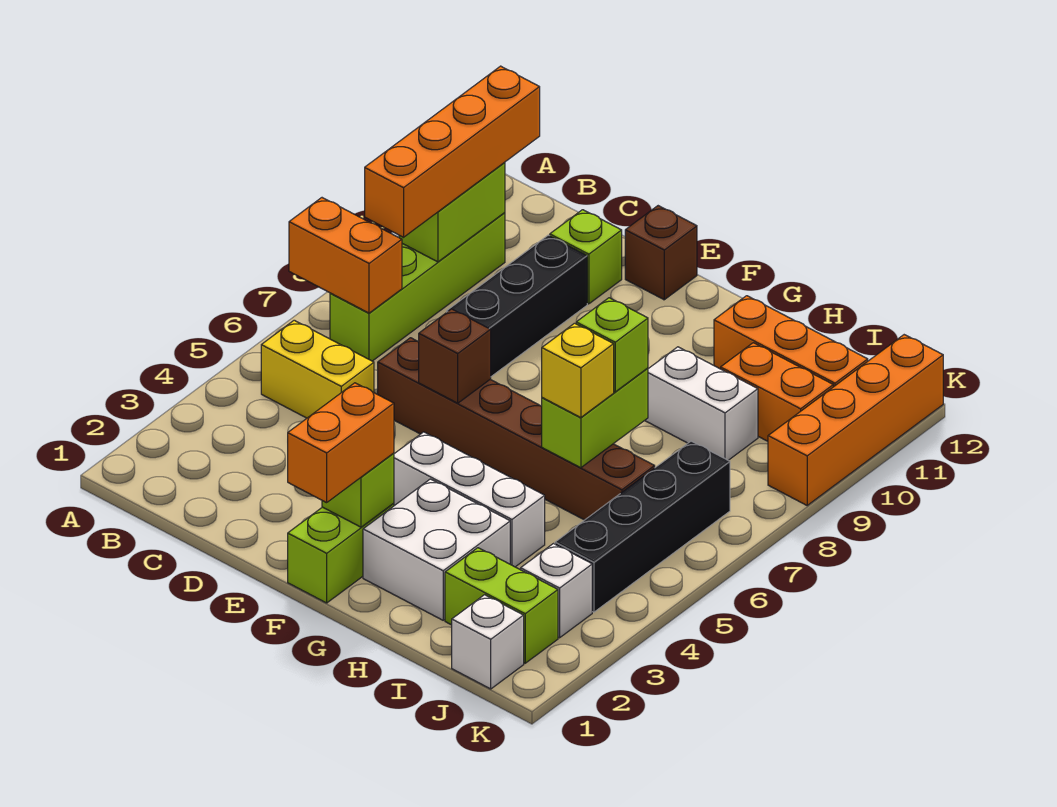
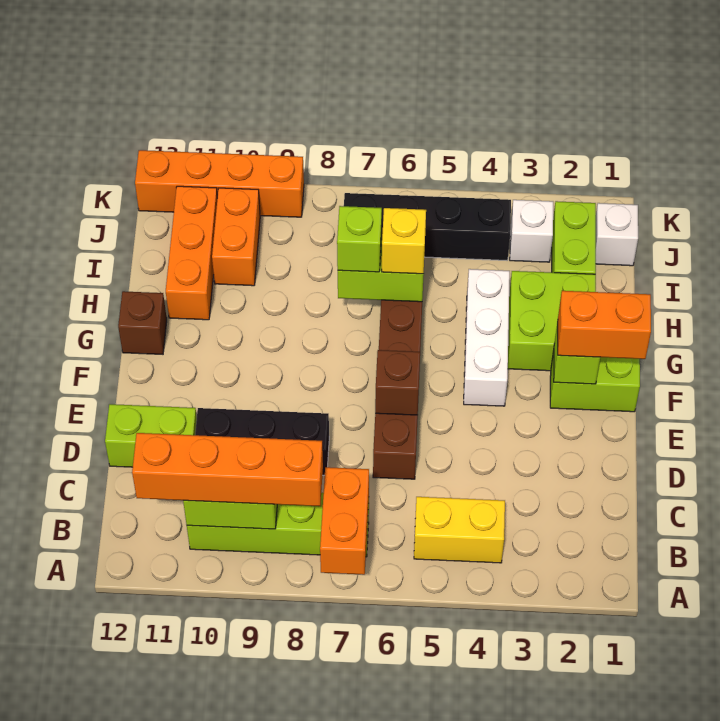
yellow 1x2 brick [261,320,374,418] -> yellow 1x2 brick turned to [414,497,505,563]
lime 1x1 brick [550,210,622,304] -> lime 1x2 brick [105,404,197,467]
brown 1x1 brick [625,206,697,300] -> brown 1x1 brick moved to [118,291,167,354]
white 2x2 brick [363,479,510,620] -> lime 2x2 brick [508,271,596,371]
white 1x2 brick [645,347,758,460] -> none

